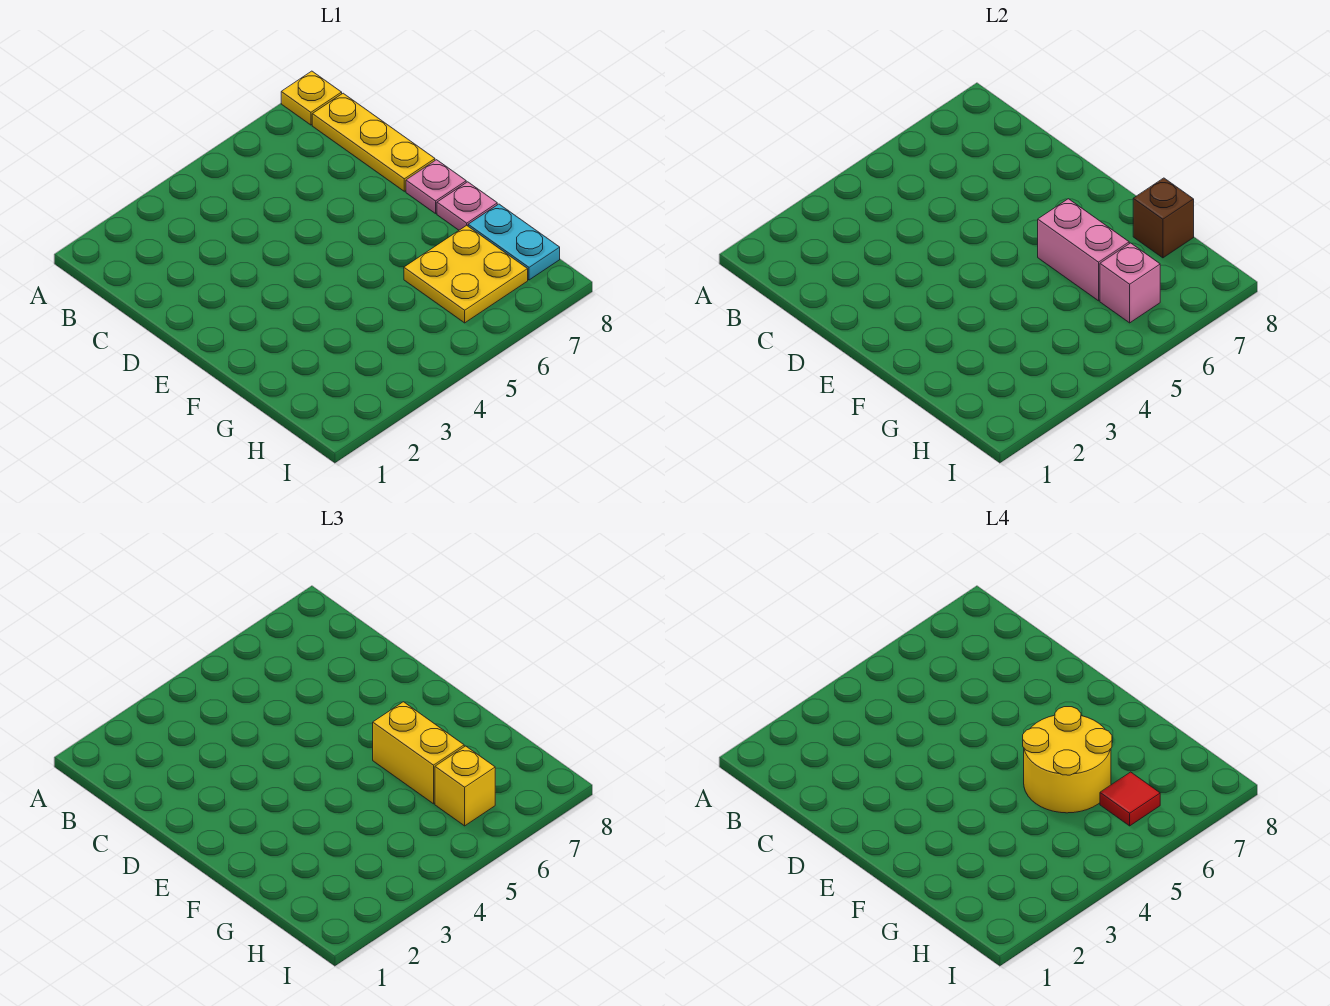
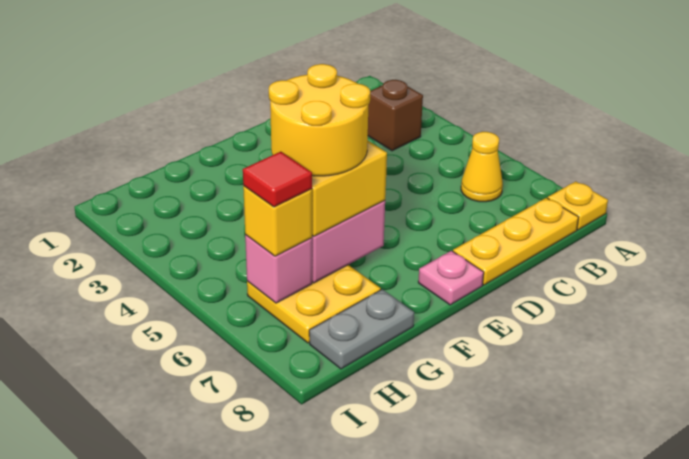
none -> yellow 1x1 cone [461,132,503,202]
pink 1x1 plate [437,182,497,230] -> none
cyan 1x2 plate [468,204,560,280] -> grey 1x2 plate [309,289,414,369]
brown 1x1 brick [1133,178,1194,258] -> brown 1x1 brick moved to [368,80,423,151]

